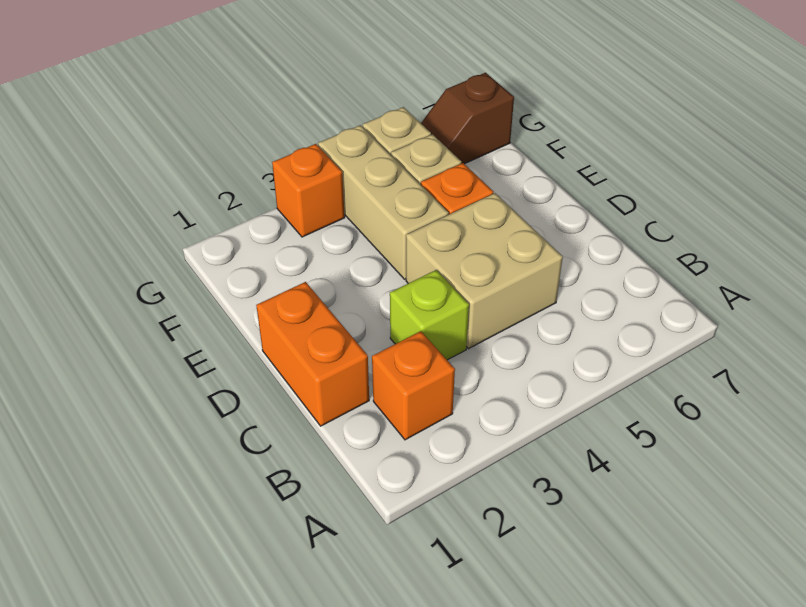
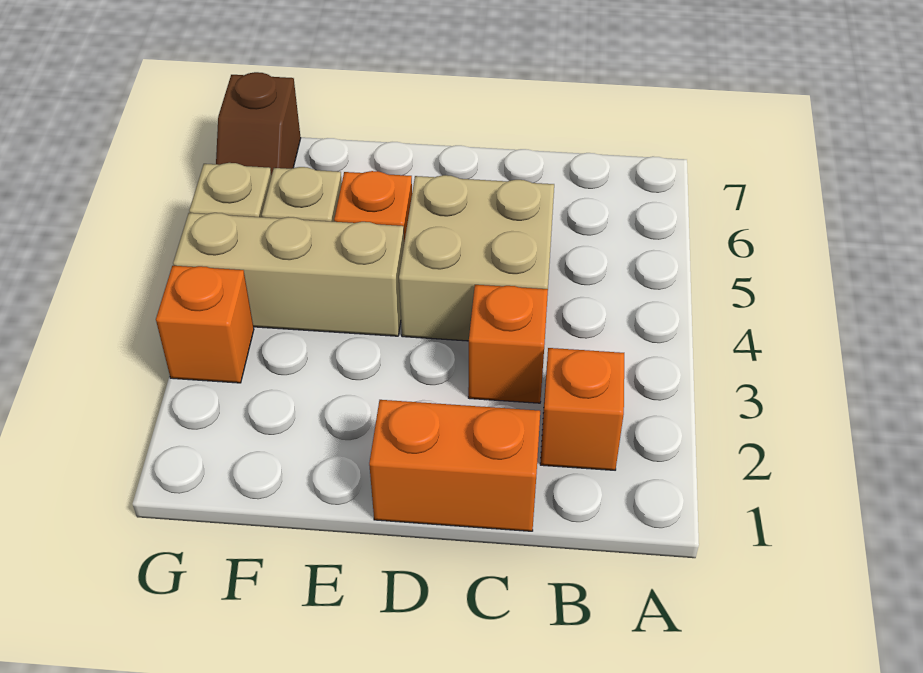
lime 1x1 brick [390,270,469,360] -> orange 1x1 brick [468,285,548,403]

